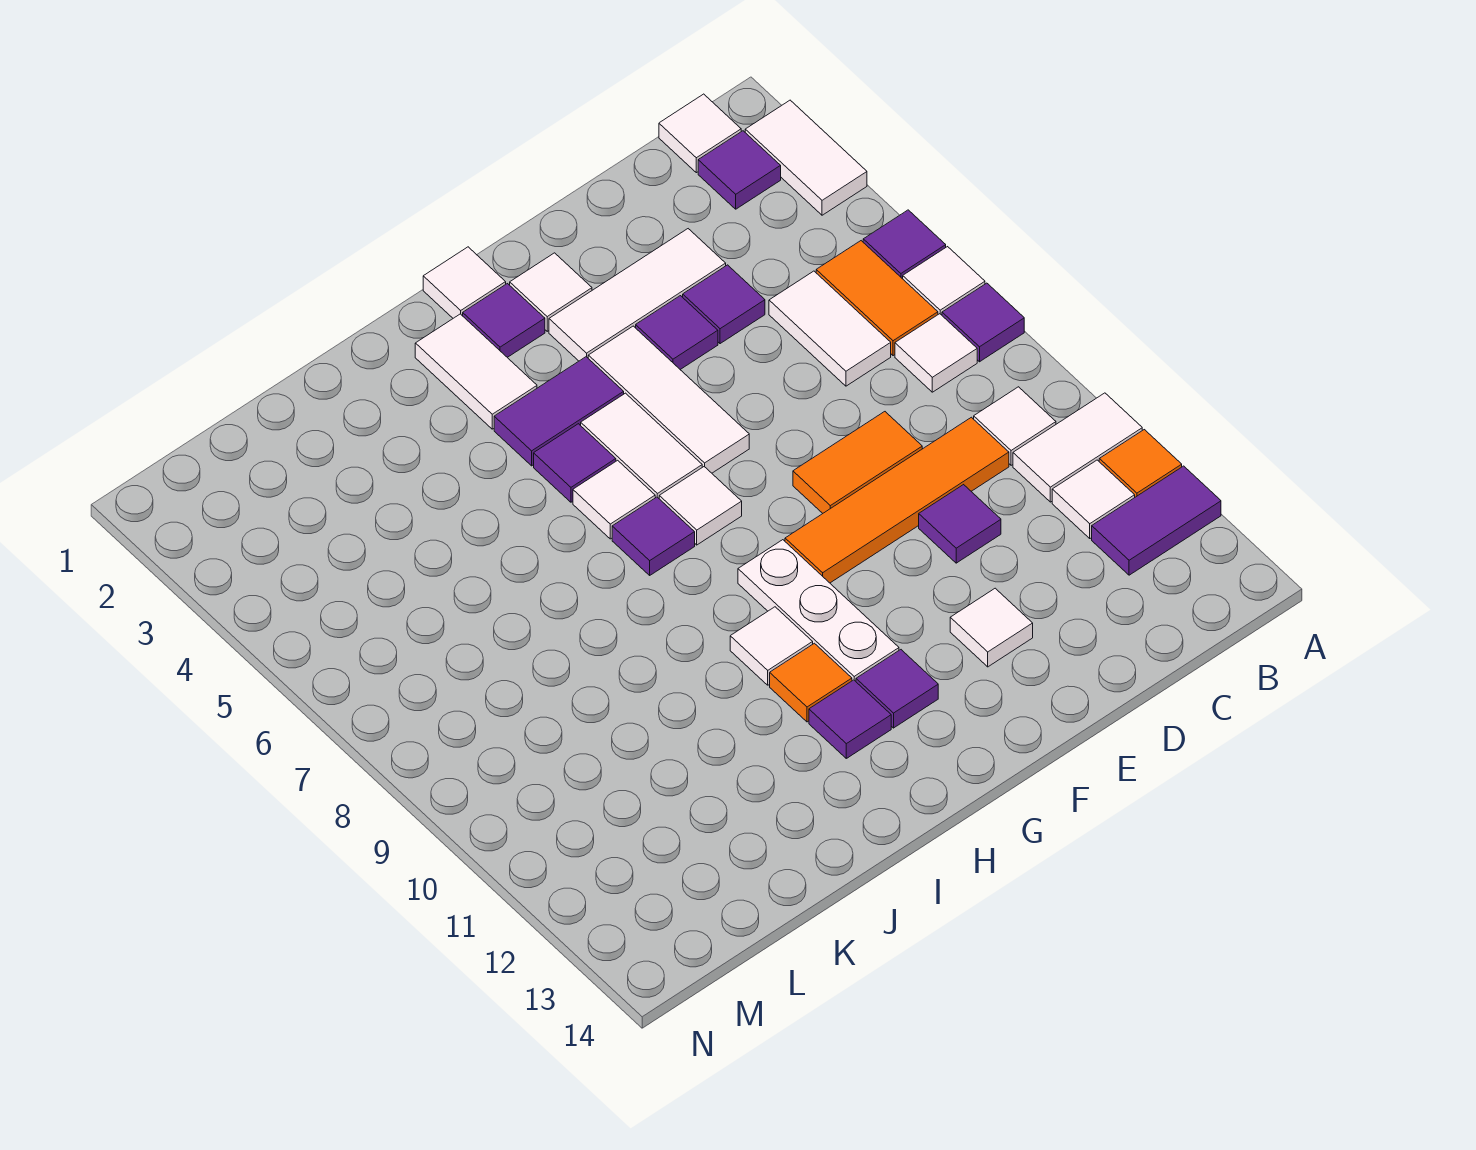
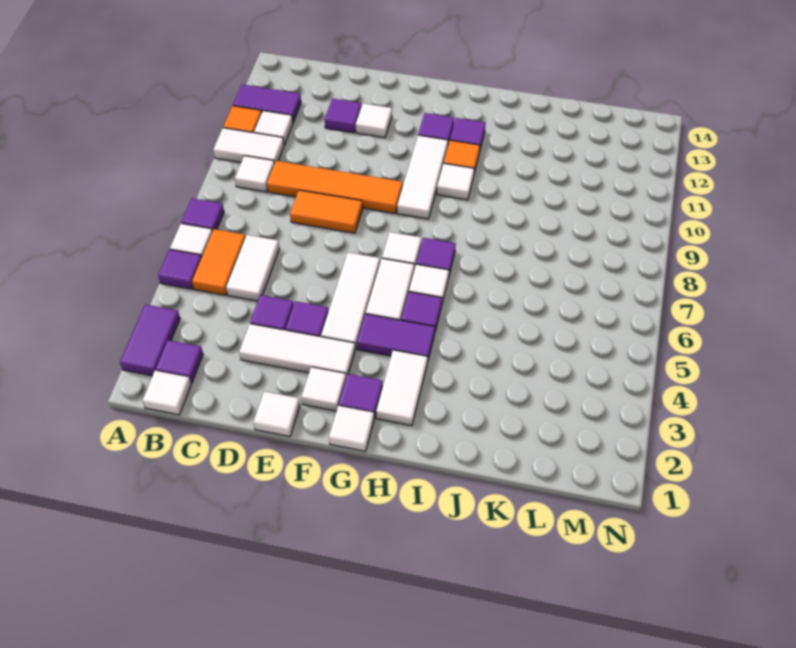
white 1x2 tile [745,100,867,215] -> purple 1x2 tile [120,304,180,376]
white 1x1 tile [895,314,977,392] -> white 1x1 tile moved to [253,391,300,437]
purple 1x1 tile [919,485,1001,563] -> purple 1x1 tile moved to [325,99,361,133]
white 1x3 plate [738,540,899,681] -> white 1x3 tile [397,135,448,219]

